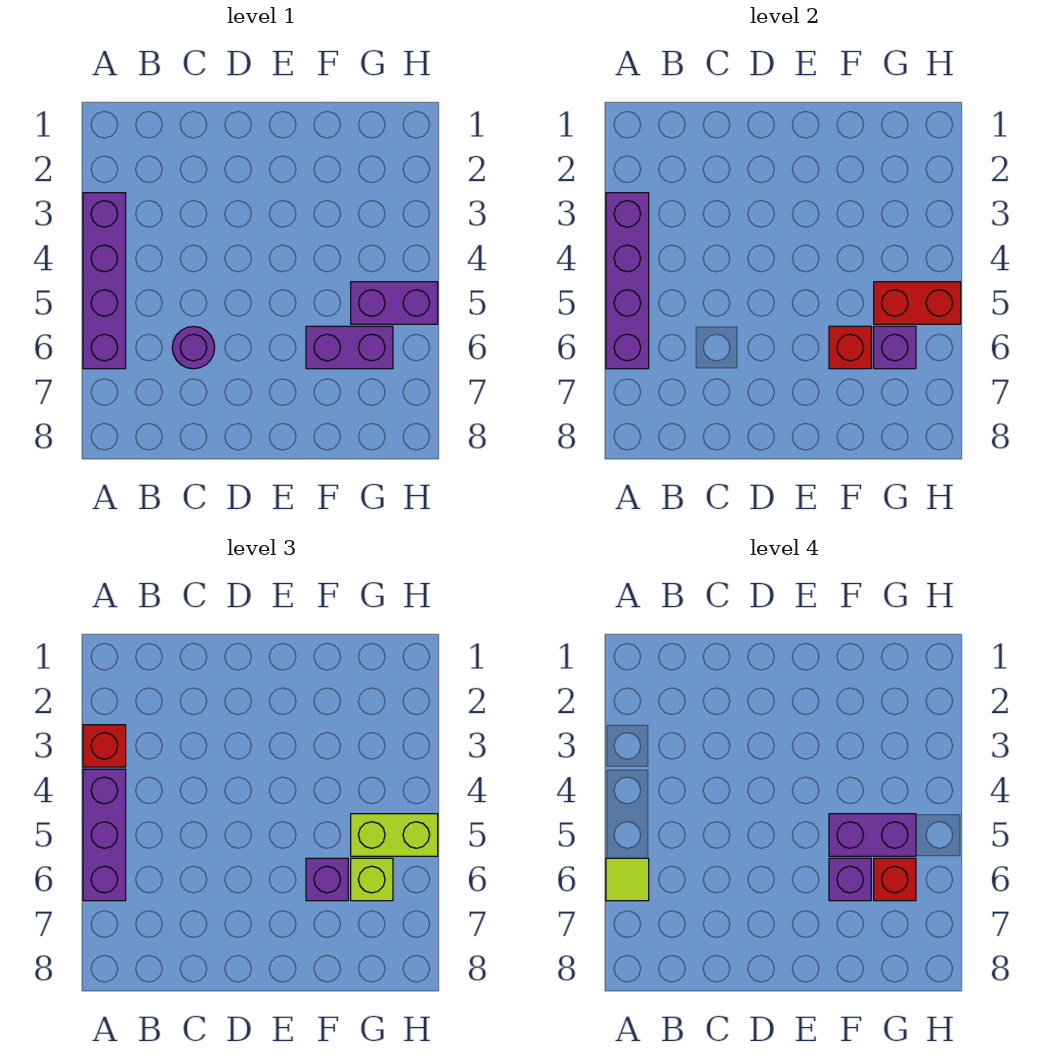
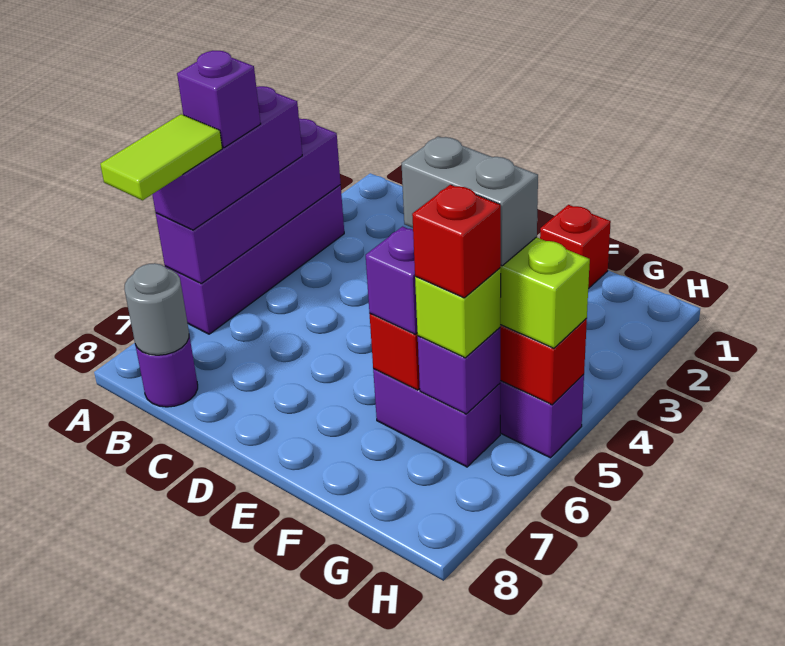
red 1x1 brick [83,725,126,767] -> red 1x1 brick moved to [540,205,611,289]
lime 1x1 tile [606,858,649,901] -> lime 1x2 tile [100,114,222,200]
none -> grey 1x1 round brick [124,263,189,355]
purple 1x1 round brick [172,326,215,369] -> purple 1x1 round brick moved to [135,336,198,407]
purple 1x2 brick [829,814,916,856] -> grey 1x2 brick [401,137,538,266]
purple 1x1 brick [829,858,871,901] -> purple 1x1 brick moved to [177,51,261,148]

